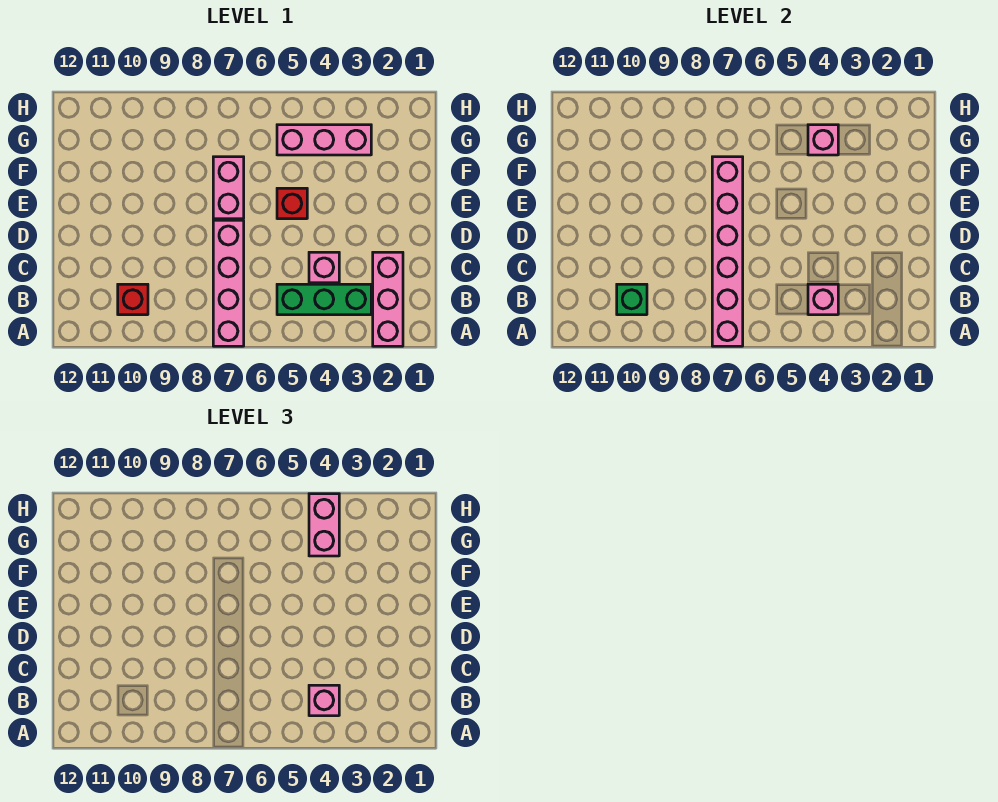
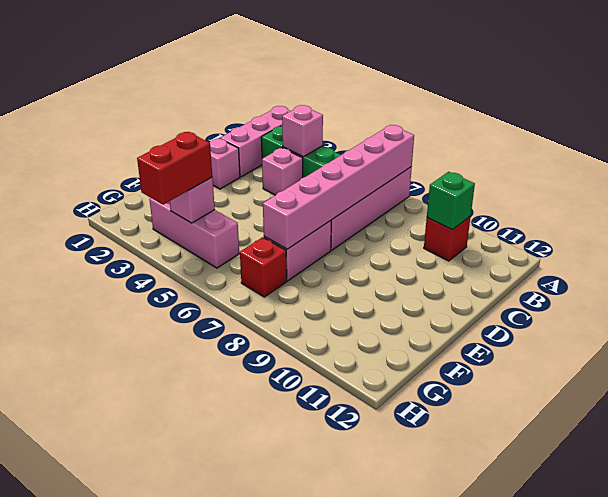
pink 1x1 brick [309,685,339,716] -> pink 1x1 brick moved to [210,139,240,189]
red 1x1 brick [277,188,307,219] -> red 1x1 brick moved to [240,237,287,297]
pink 1x2 brick [309,494,339,556] -> red 1x2 brick [137,132,212,205]

